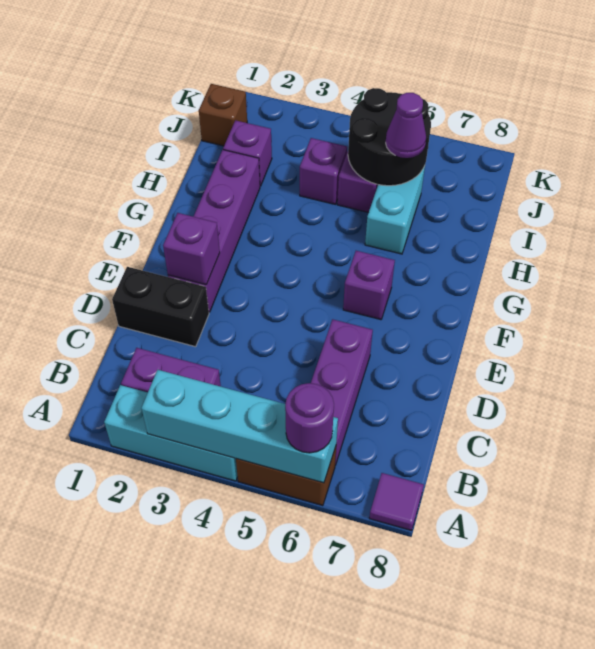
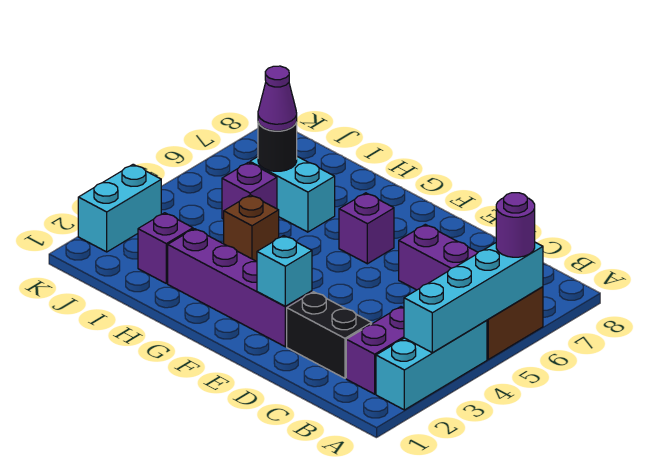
purple 1x1 tile [369,473,424,531] -> none
black 1x2 brick [112,267,209,347] -> black 1x2 brick turned to [287,292,372,378]
purple 1x1 brick [163,213,220,285] -> cyan 1x1 brick [257,236,312,306]
purple 1x1 brick [300,138,347,204] -> none
black 2x2 round brick [348,88,431,186] -> black 1x1 round brick [258,122,297,171]
brown 1x1 brick [199,84,247,146] -> brown 1x1 brick moved to [224,195,279,262]
none -> cyan 1x2 brick [78,164,161,252]

